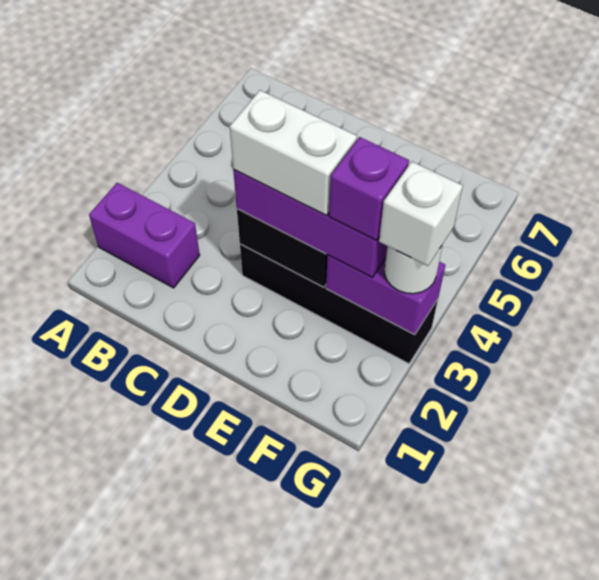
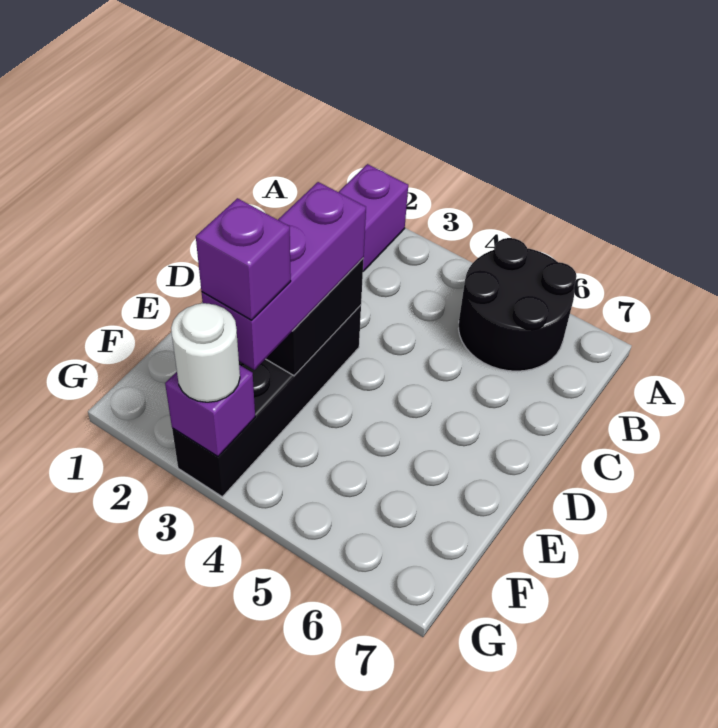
none -> black 2x2 round brick [459,238,577,371]
white 1x2 brick [230,90,357,215] -> none
purple 1x2 brick [326,255,445,335] -> purple 1x1 brick [165,365,255,457]
white 1x1 brick [379,162,463,266] -> none

